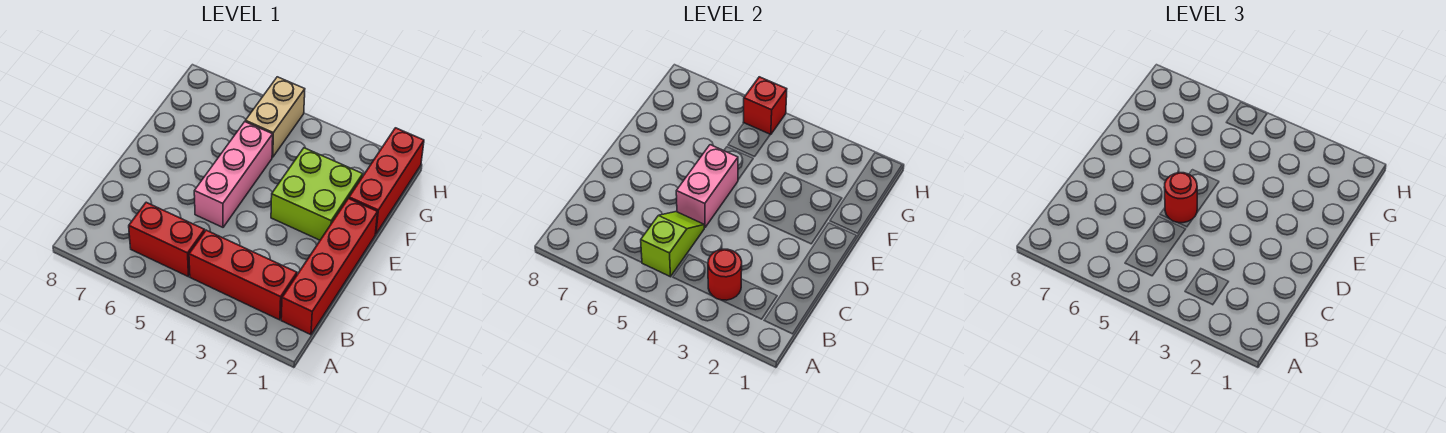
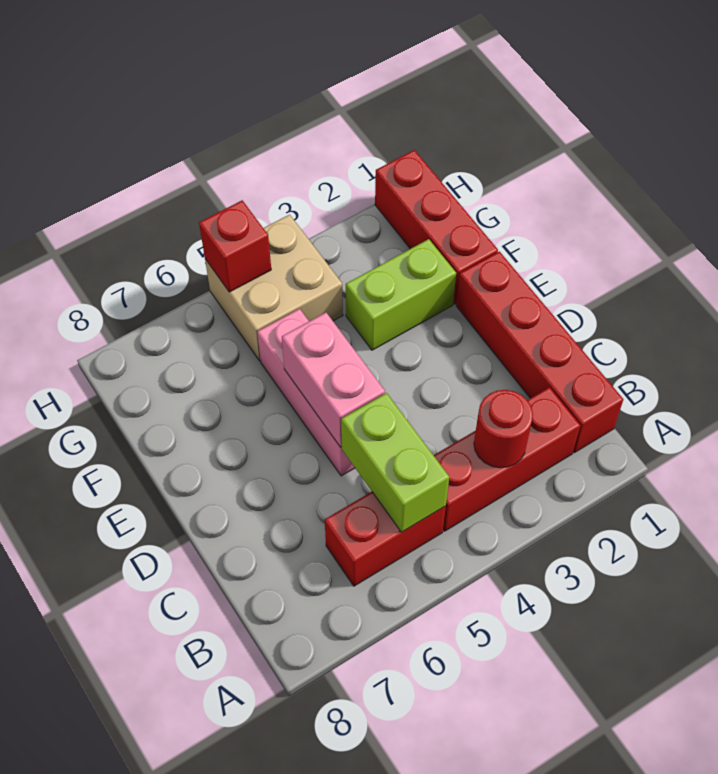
lime 1x2 slope [641,212,704,277] -> lime 1x2 brick [341,393,449,532]
red 1x1 round brick [1164,173,1197,223] -> none
lime 2x2 brick [271,148,363,240] -> lime 1x2 brick [346,239,456,350]
tan 1x2 brick [245,77,305,157] -> tan 2x2 brick [205,215,343,361]

